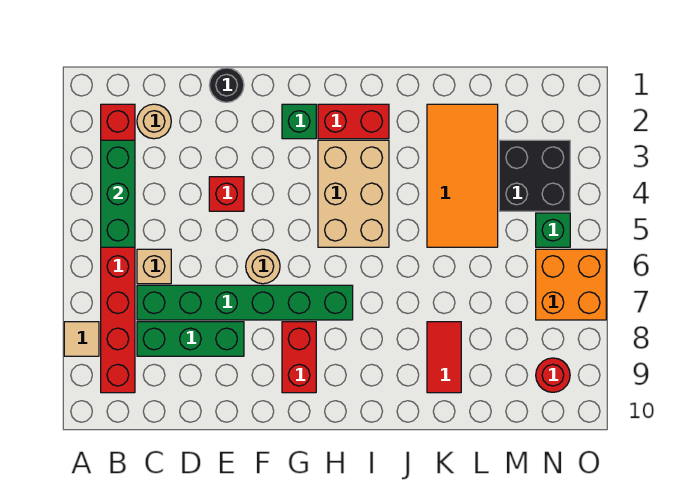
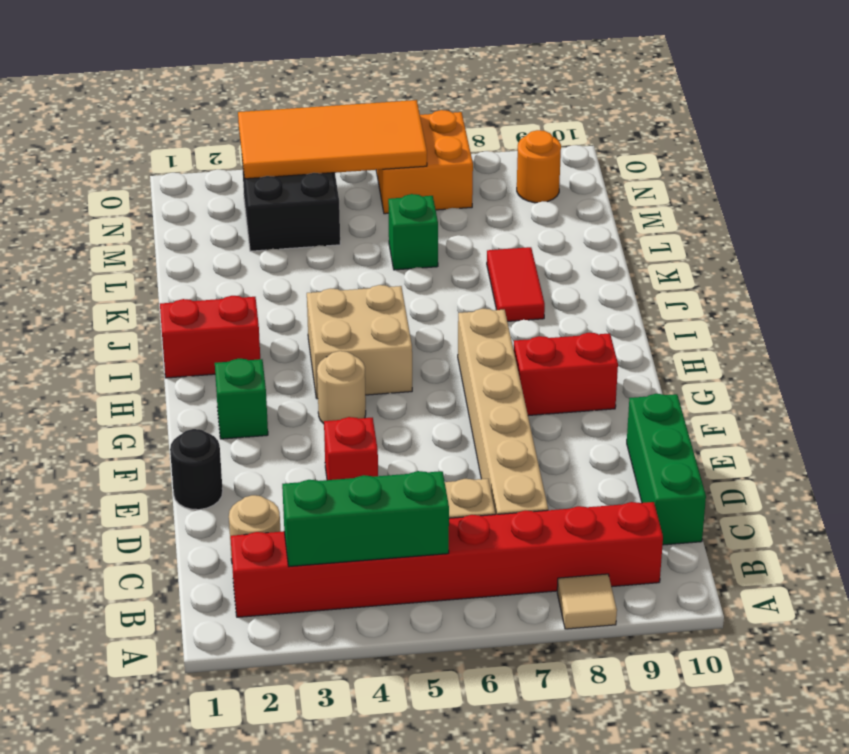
green 1x6 brick [137,285,353,320] -> tan 1x6 brick [458,309,548,515]
green 1x3 brick [137,322,244,356] -> green 1x3 brick moved to [627,394,706,545]
tan 1x1 round brick [246,249,280,284] -> tan 1x1 round brick moved to [317,351,366,424]
red 1x2 brick [318,104,389,139] -> red 1x2 brick turned to [160,296,260,378]
tan 2x3 brick [318,140,389,247] -> tan 2x2 brick [307,285,412,399]
orange 2x4 tile [427,104,498,247] -> orange 2x4 tile moved to [238,100,427,179]
red 1x2 tile [427,322,461,393] -> red 1x2 tile turned to [487,247,545,321]
green 1x1 brick [536,213,570,247] -> green 1x1 brick moved to [388,194,438,270]
red 1x1 round brick [536,358,570,392] -> orange 1x1 round brick [517,130,561,203]

